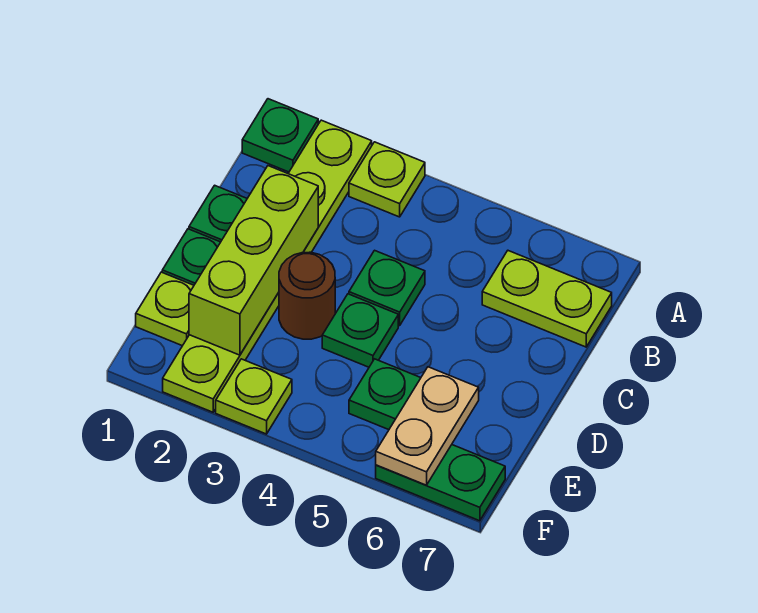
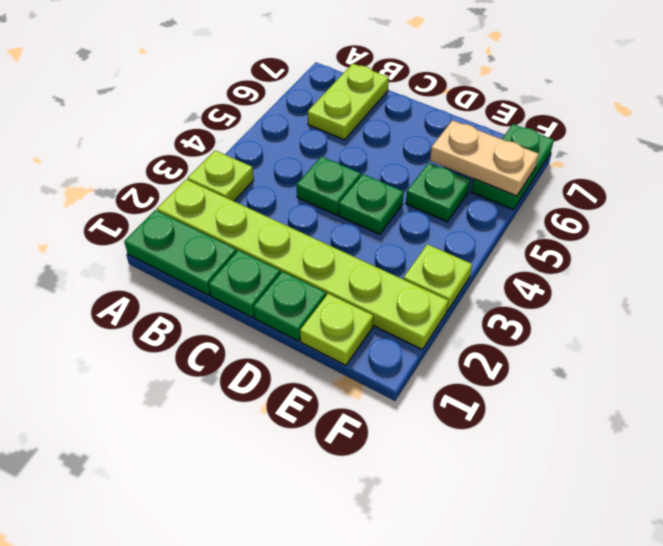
green 1x1 plate [242,99,318,172] -> green 1x2 plate [124,210,237,295]
lime 1x3 brick [189,166,318,355] -> none
brown 1x1 round brick [279,252,335,339] -> none

